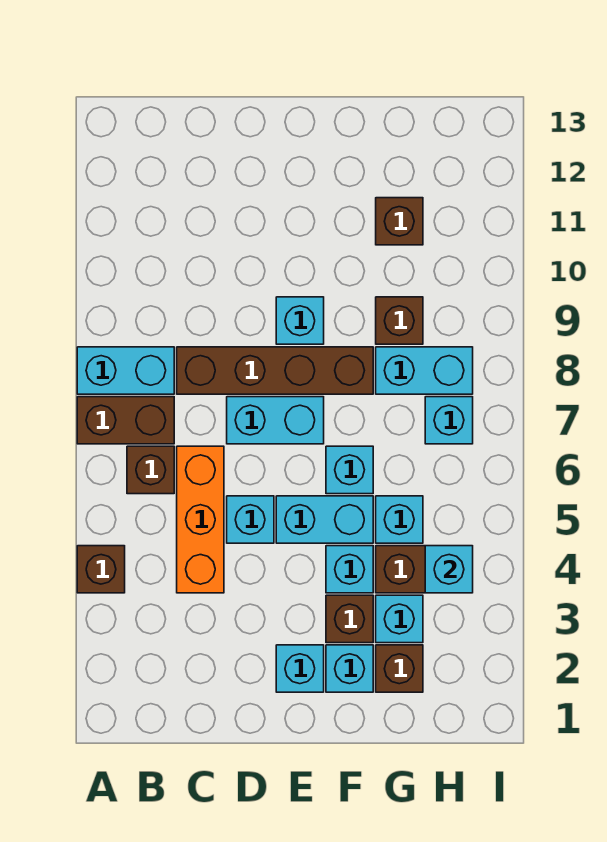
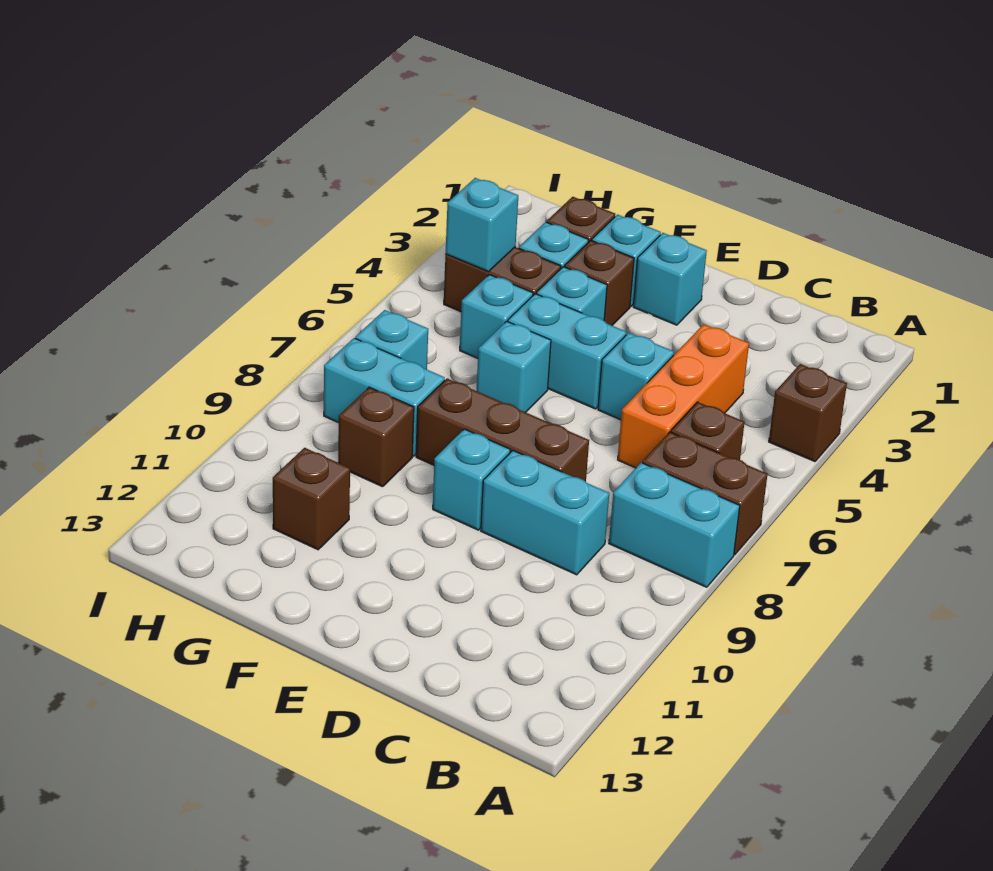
brown 1x4 brick [177,347,373,394] -> brown 1x3 brick [416,378,589,482]
cyan 1x2 brick [227,397,324,444] -> cyan 1x2 brick moved to [481,451,609,575]

